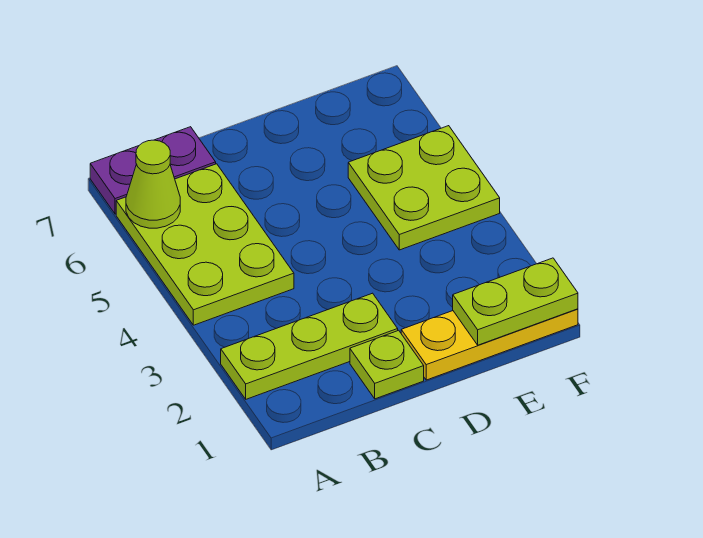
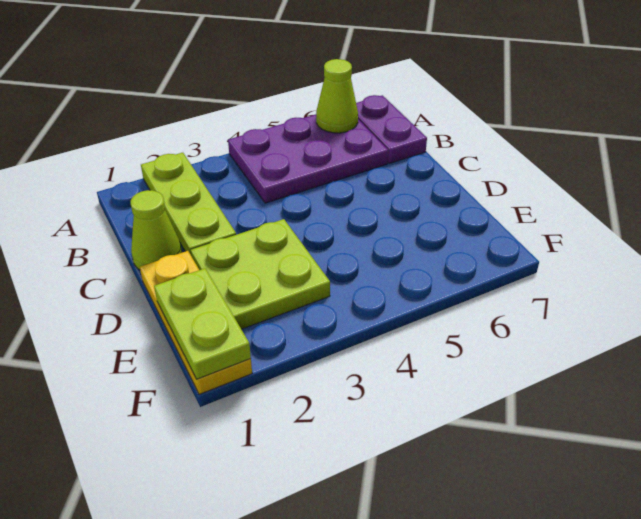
lime 2x3 plate [116,164,294,325] -> purple 2x3 plate [228,114,388,203]
lime 1x1 plate [350,330,424,399] -> lime 1x1 cone [131,190,182,270]
lime 2x2 plate [348,126,500,250] -> lime 2x2 plate moved to [191,219,330,329]

